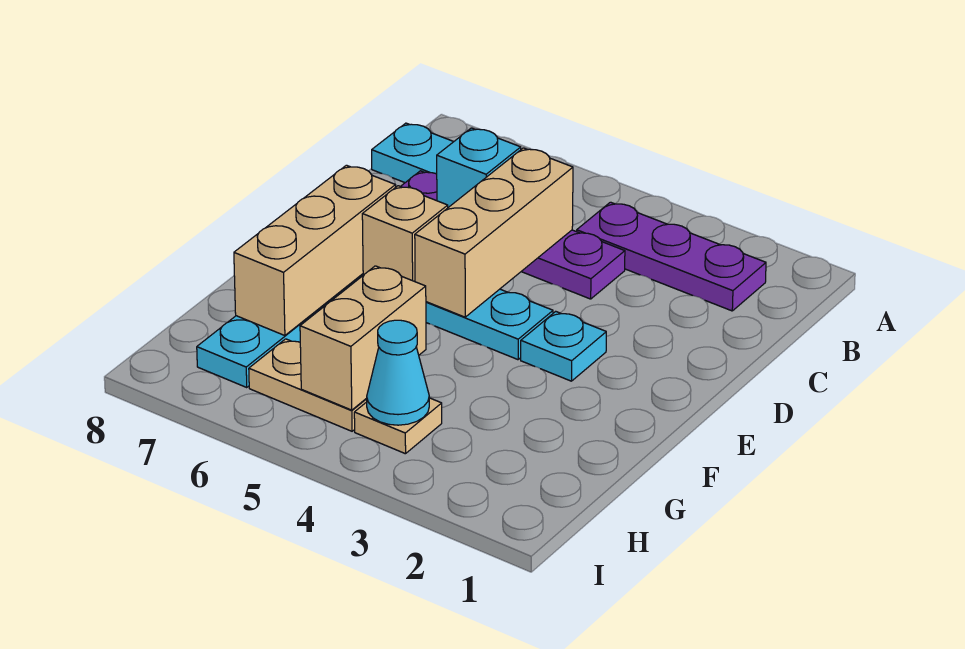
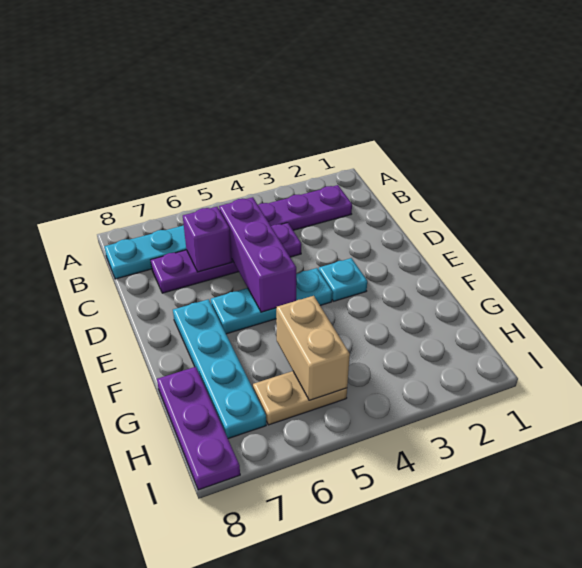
tan 1x3 brick [415,148,573,317] -> purple 1x3 brick [219,197,296,312]
cyan 1x1 brick [437,128,521,207] -> purple 1x1 brick [183,207,232,272]
tan 1x1 brick [362,186,448,282] -> none
tan 1x3 brick [234,165,396,336] -> none
none -> purple 1x3 plate [157,367,240,490]
tan 1x1 plate [354,398,442,454] -> none
cyan 1x1 cone [367,320,429,425] -> none

